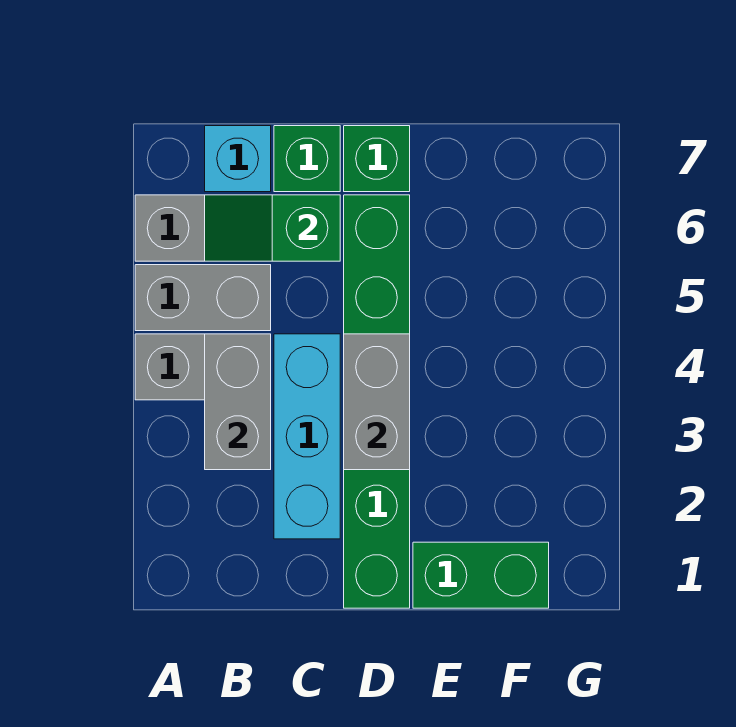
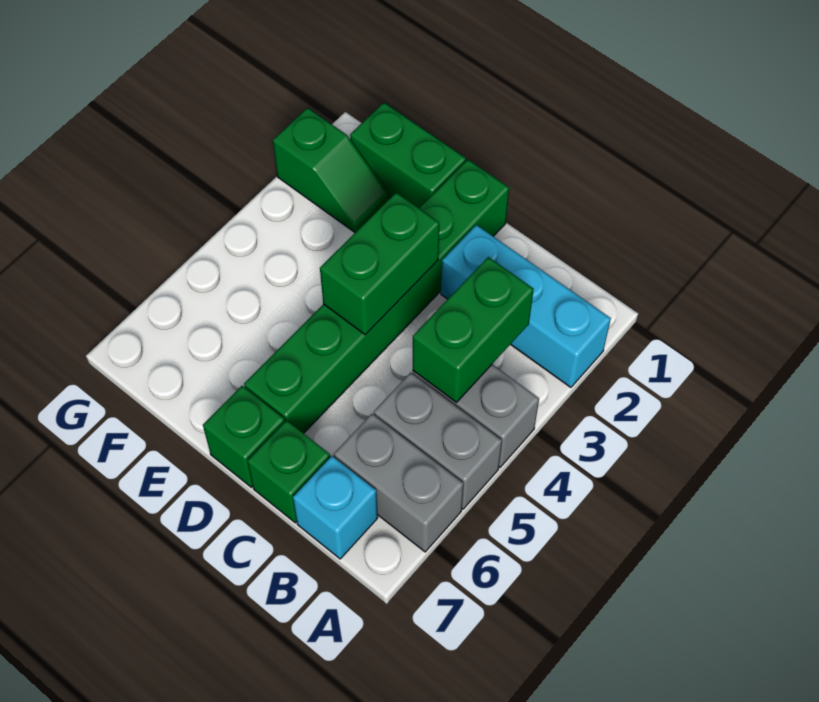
grey 1x2 brick [205,334,271,470] -> green 1x2 brick [413,257,534,402]
green 1x2 slope [205,195,340,261] -> green 1x2 slope moved to [273,108,389,232]
cyan 1x3 brick [274,334,340,539] -> cyan 1x3 brick turned to [441,225,611,387]
grey 1x2 brick [344,334,410,470] -> green 1x2 brick [320,193,439,335]

